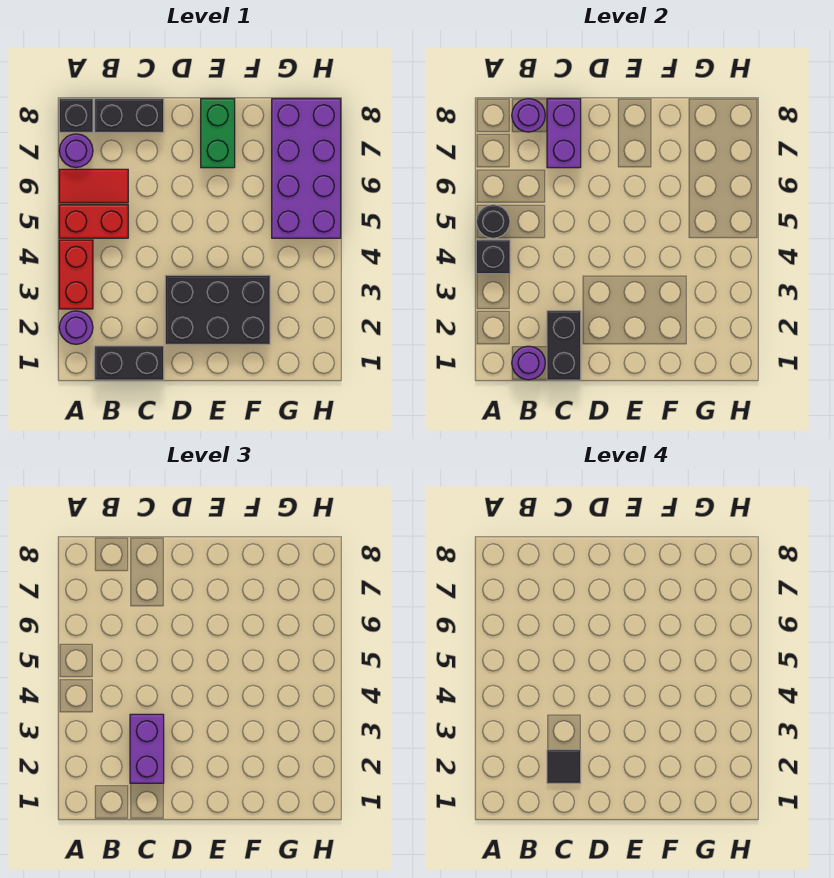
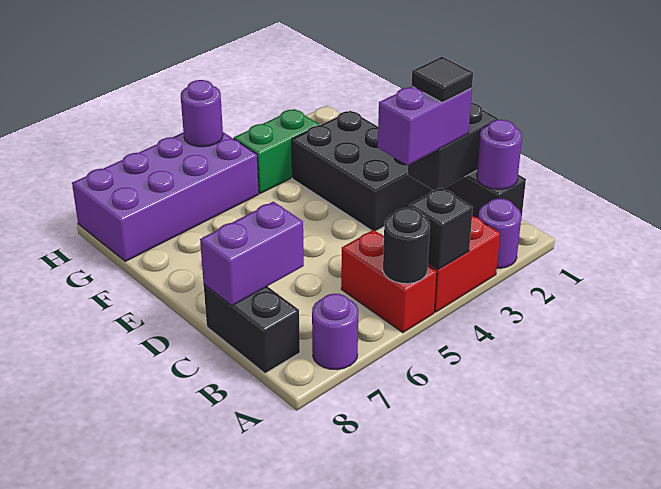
red 1x2 tile [59,169,128,203] -> none
black 1x1 brick [59,99,93,132] -> none
purple 1x1 round brick [512,99,545,132] -> purple 1x1 round brick moved to [181,80,223,147]
green 1x2 brick [201,99,235,168] -> green 1x2 brick moved to [234,109,319,193]

